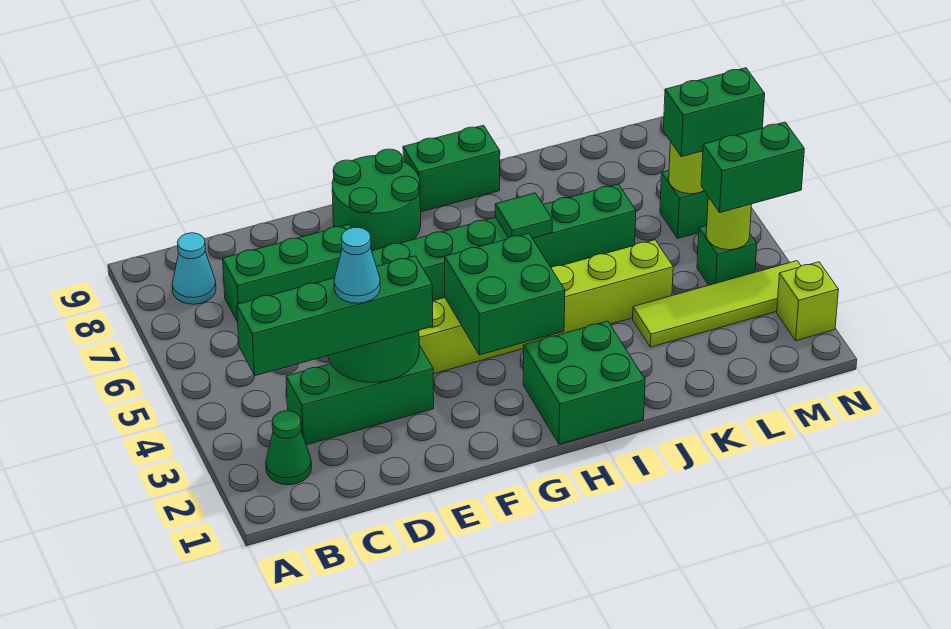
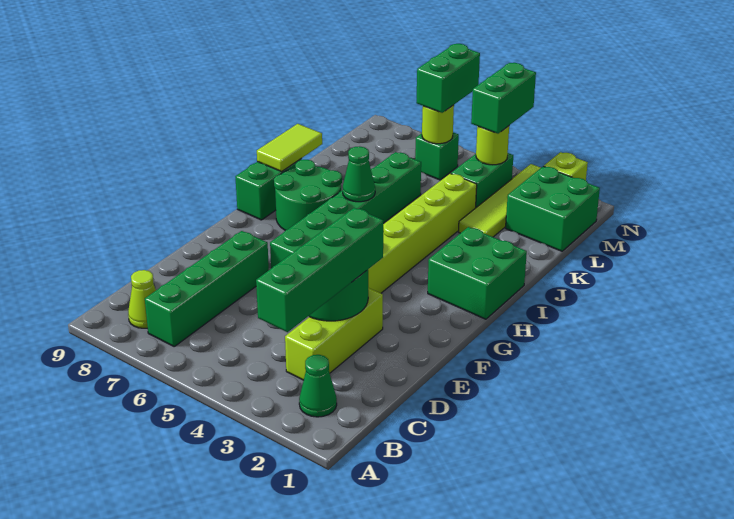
cyan 1x1 cone [172,233,216,304] -> lime 1x1 cone [128,270,156,328]
green 1x3 brick [286,345,434,445] -> lime 1x3 brick [285,288,383,380]
green 1x3 brick [223,224,351,322] -> green 1x4 brick [145,231,269,346]
cyan 1x1 cone [334,227,380,303] -> none
green 2x2 round brick [332,149,421,251] -> green 2x2 round brick moved to [274,160,342,230]
green 2x2 brick [445,233,565,355] -> green 2x2 brick moved to [506,166,600,251]
green 1x1 tile [495,193,552,238] -> green 1x1 cone [343,146,375,202]
none -> lime 1x2 tile [257,124,322,172]
green 1x1 brick [697,226,757,285] -> green 1x2 brick [451,153,513,207]

